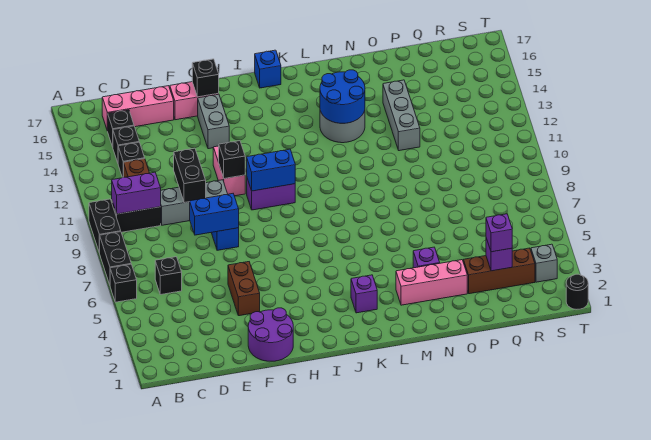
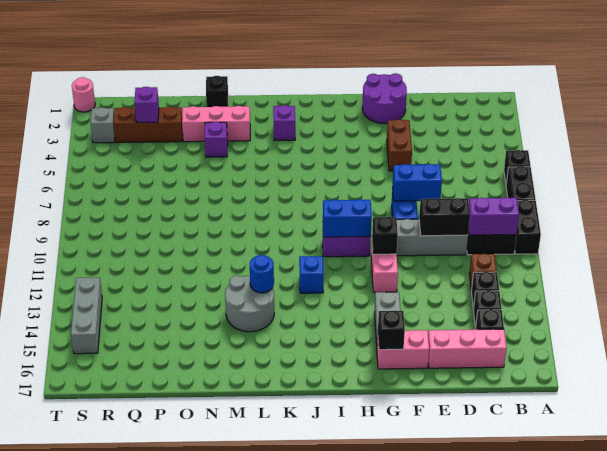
black 1x1 brick [155,257,182,295] -> black 1x1 brick moved to [206,76,228,107]
black 1x2 brick [174,148,206,203] -> black 1x2 brick turned to [419,198,470,236]
blue 1x1 brick [255,50,281,88] -> blue 1x1 brick moved to [299,256,323,293]
blue 2x2 round brick [320,70,365,123] -> blue 1x1 round brick [250,255,274,293]
grey 1x3 brick [383,80,420,151] -> grey 1x3 brick moved to [71,278,102,354]
purple 1x1 brick [486,214,512,252] -> none
black 1x1 round brick [566,274,588,309] -> pink 1x1 round brick [72,77,95,112]

